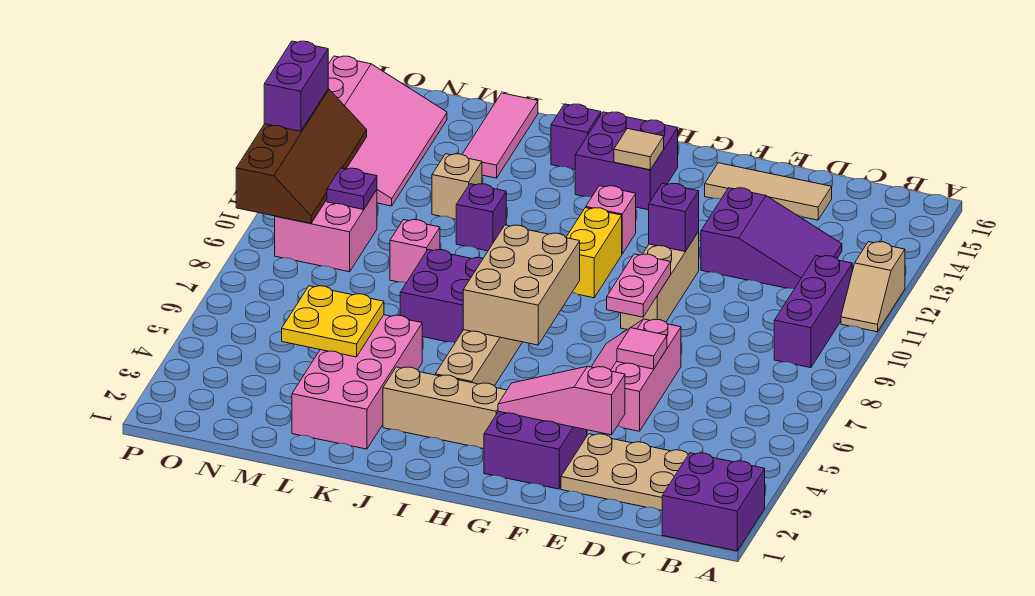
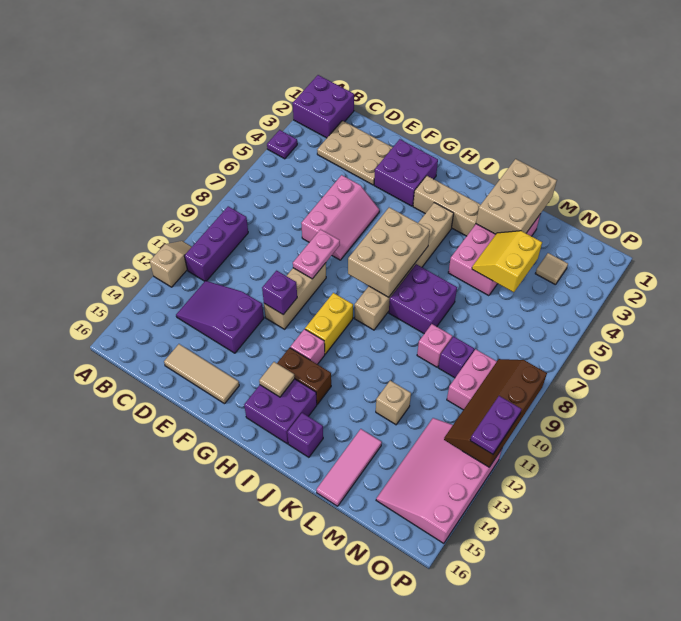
pink 1x3 slope [498,366,625,435] -> none
pink 1x1 tile [617,328,667,369] -> none
none -> brown 1x2 brick [277,348,331,404]
none -> tan 2x3 brick [476,159,557,234]
purple 1x1 brick [456,184,506,251] -> purple 1x1 brick moved to [439,336,474,378]
yellow 2x2 plate [282,286,384,357] -> yellow 2x2 slope [472,231,542,292]
none -> tan 1x1 tile [535,253,568,285]
purple 1x1 plate [327,168,377,210] -> purple 1x1 plate moved to [267,130,297,159]
purple 1x2 brick [264,41,328,131] -> purple 1x2 plate [470,396,521,454]

